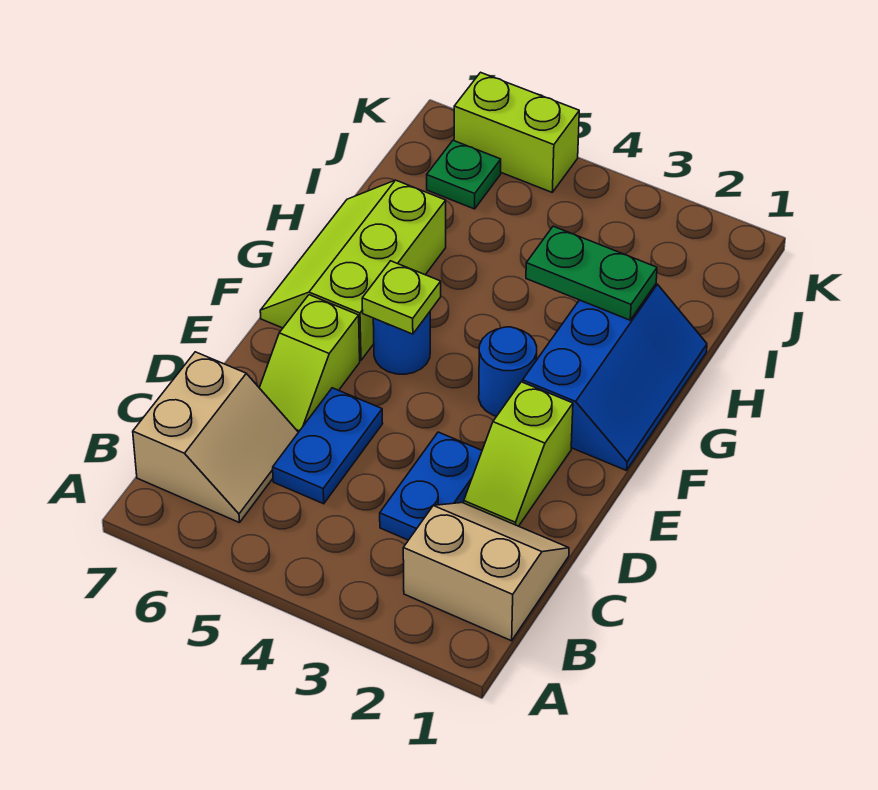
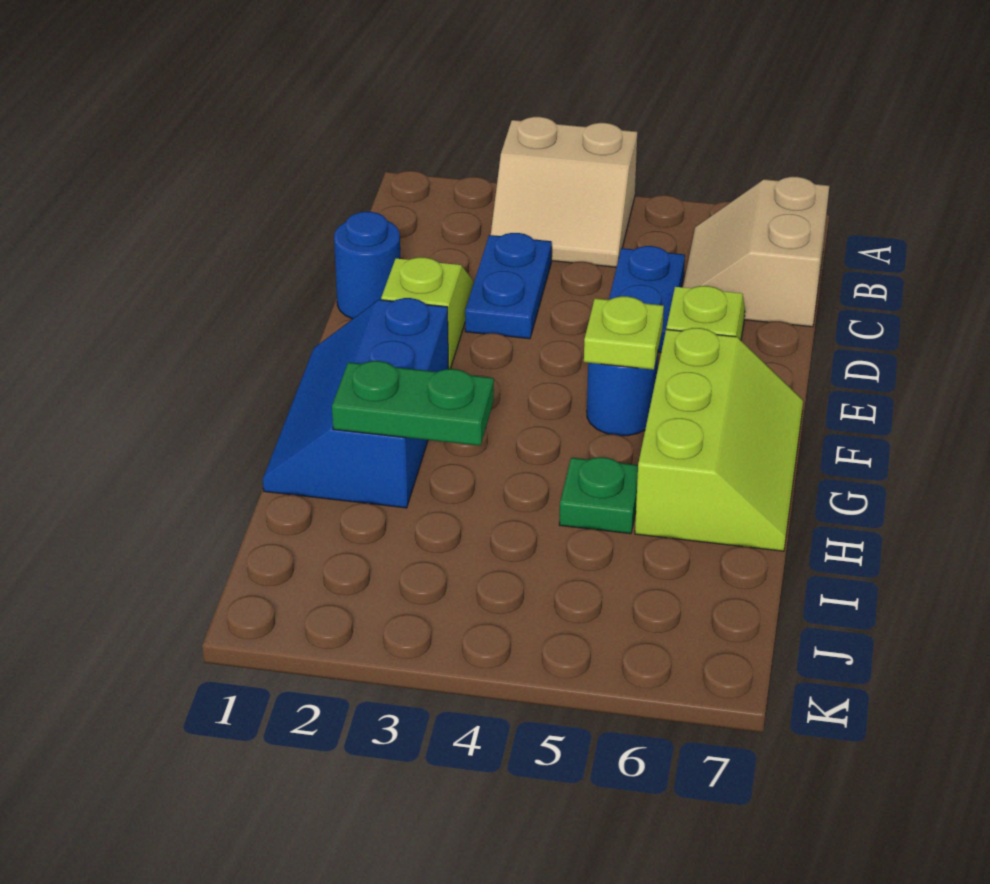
tan 2x2 slope [403,503,569,641] -> tan 2x2 slope moved to [491,117,637,267]
blue 1x1 round brick [479,327,537,416] -> blue 1x1 round brick moved to [334,212,401,319]
green 1x1 plate [427,140,501,209] -> green 1x1 plate moved to [559,457,638,534]
lime 1x2 brick [454,72,579,192] -> none

